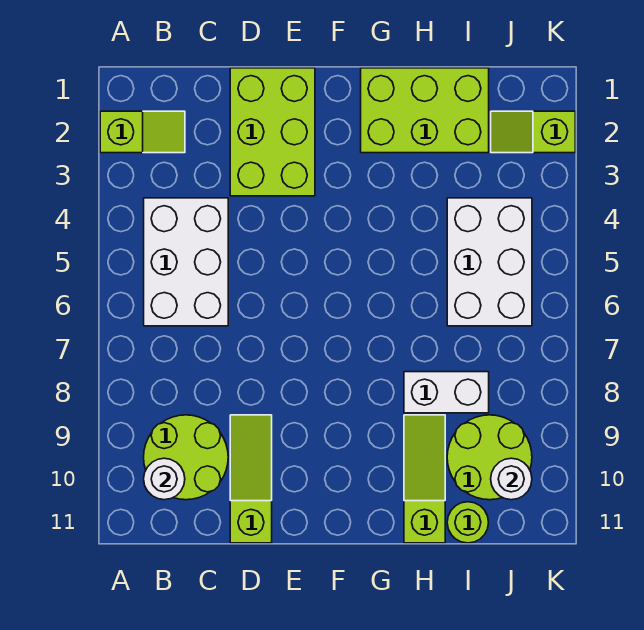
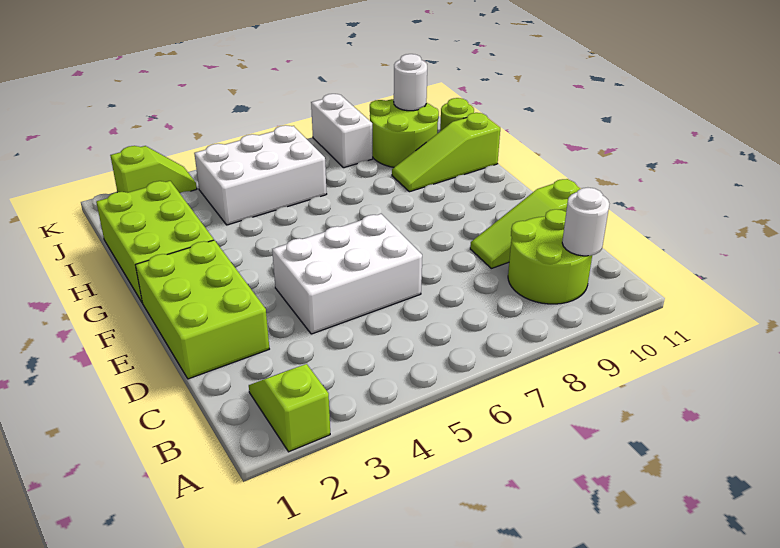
white 2x3 brick [144,198,228,326] -> white 2x3 brick moved to [272,214,422,334]
lime 2x3 brick [230,68,315,196] -> lime 2x3 brick turned to [136,240,269,379]
white 1x2 brick [404,372,489,413] -> white 1x2 brick moved to [311,94,373,168]
lime 1x2 slope [491,111,575,153] -> lime 1x2 slope turned to [110,146,197,193]

